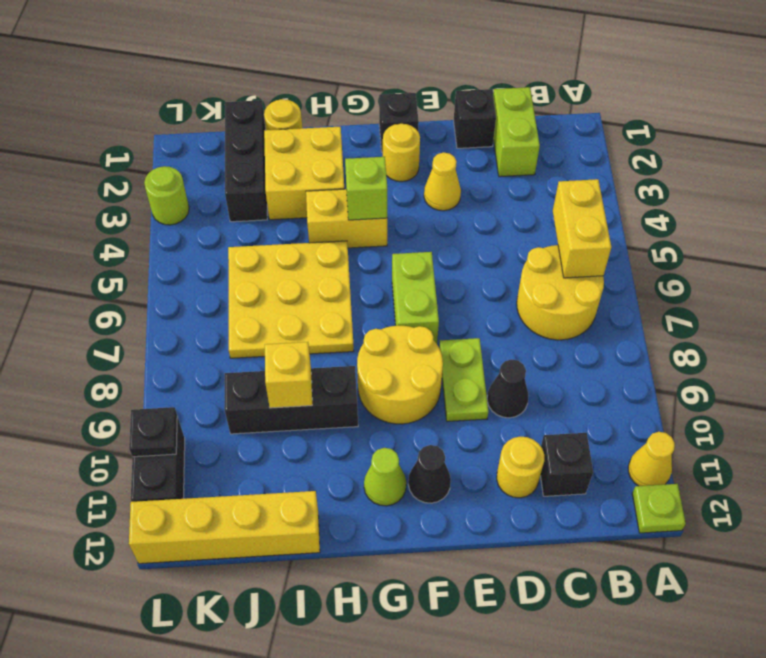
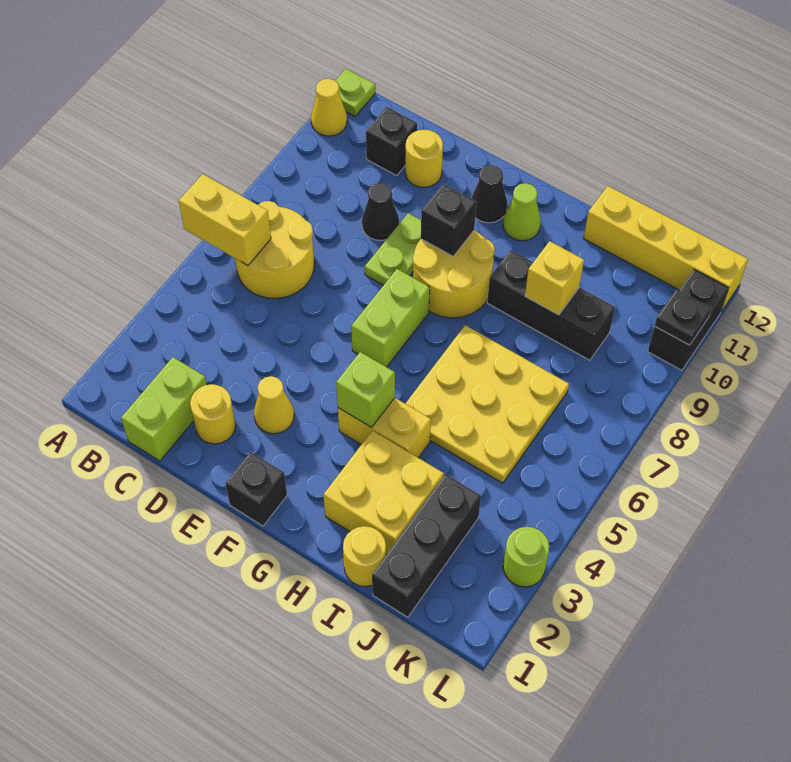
yellow 1x2 brick [553,179,611,278] -> yellow 1x2 brick turned to [179,174,271,266]
black 1x1 brick [454,89,496,148] -> black 1x1 brick moved to [421,184,476,256]
yellow 1x1 round brick [383,124,420,182] -> yellow 1x1 round brick moved to [190,384,236,444]

